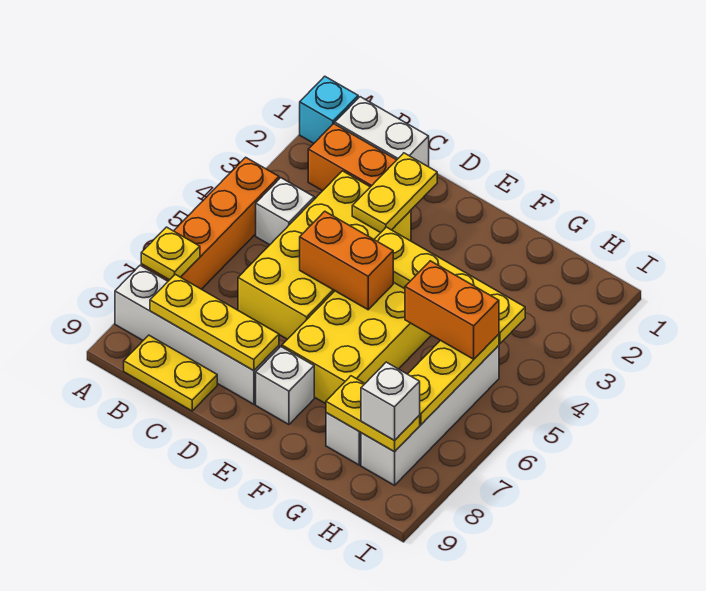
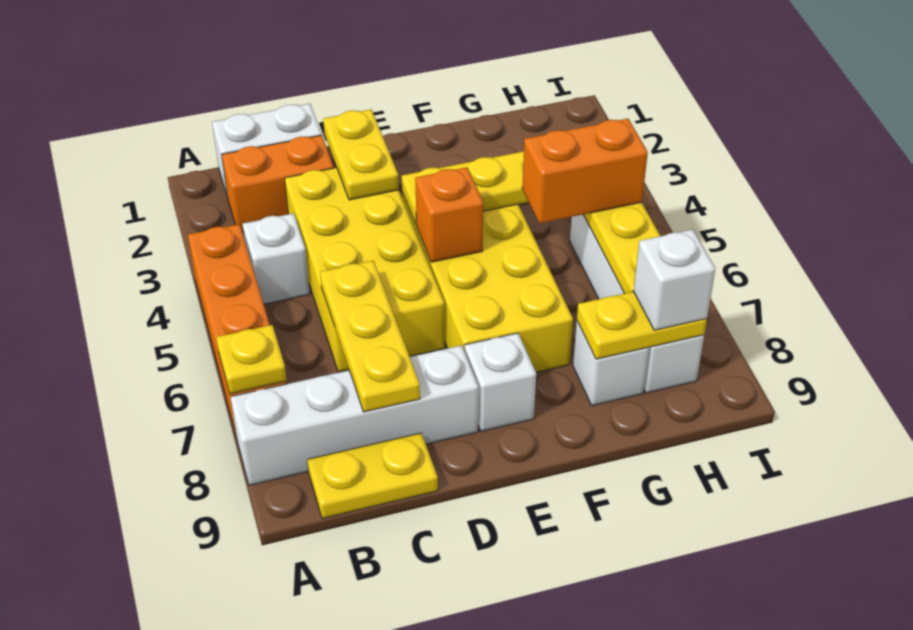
cyan 1x1 brick [300,76,358,143] -> none
yellow 1x3 plate [150,274,279,371] -> yellow 1x3 plate turned to [320,261,420,412]
orange 1x2 brick [300,211,393,310] -> orange 1x1 brick [415,167,483,262]

